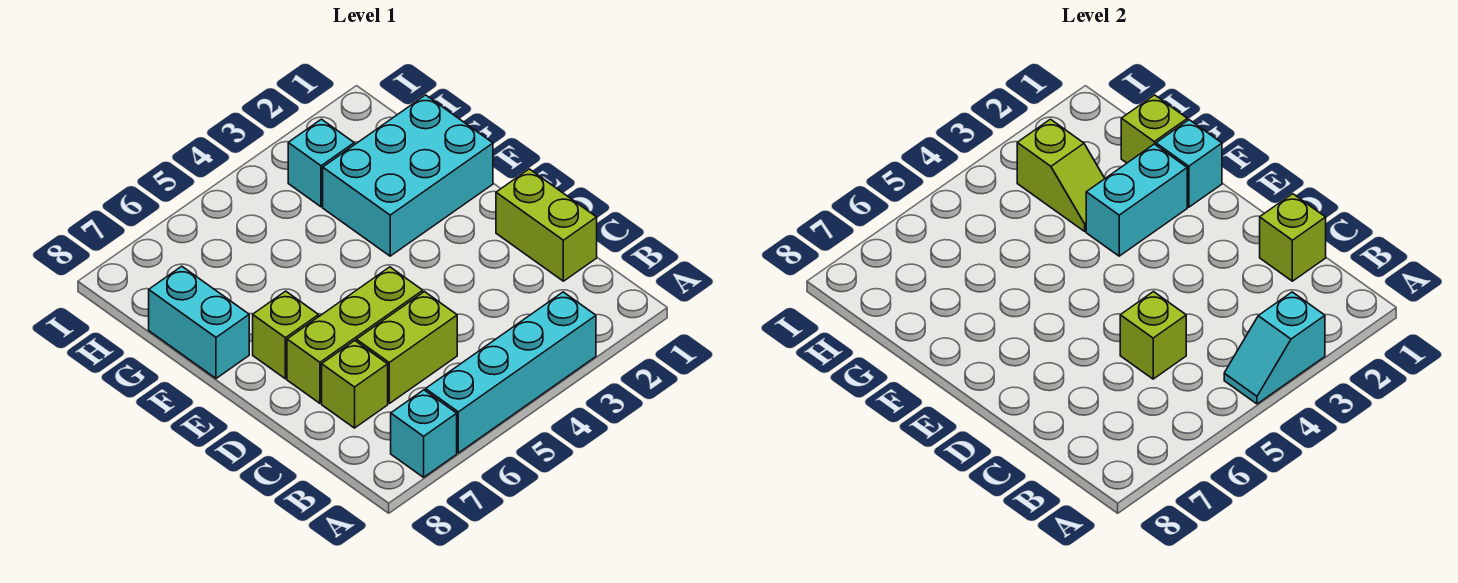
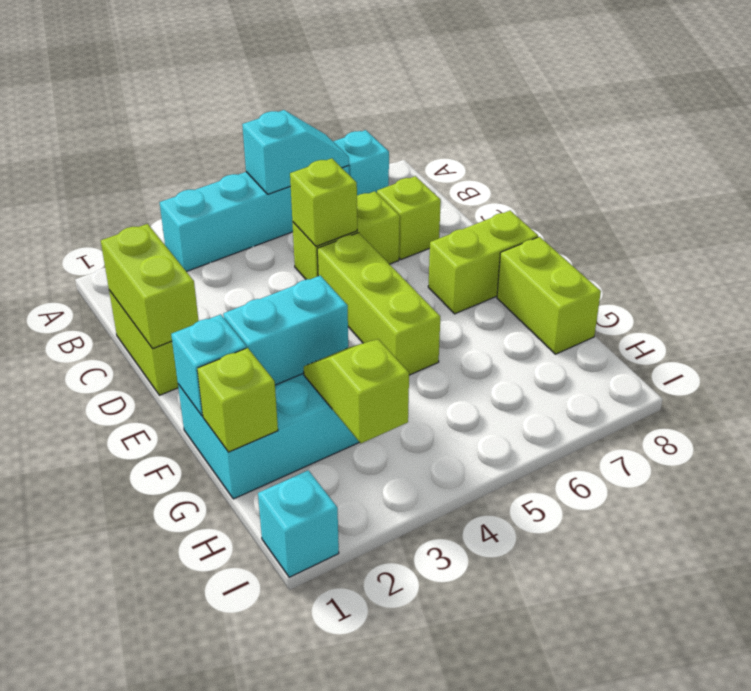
cyan 1x2 slope [1224,292,1325,404] -> cyan 1x2 slope moved to [242,110,349,194]
lime 1x1 brick [1260,194,1326,281] -> lime 1x2 brick [101,224,199,349]
lime 1x3 brick [287,267,423,403] -> lime 1x3 brick turned to [317,233,440,375]
lime 1x1 brick [253,291,319,379] -> lime 1x2 brick [428,211,538,314]
cyan 1x2 brick [149,266,249,378] -> lime 1x2 brick [497,237,601,354]
cyan 1x1 brick [288,119,354,207] -> cyan 1x1 brick moved to [258,470,339,577]

